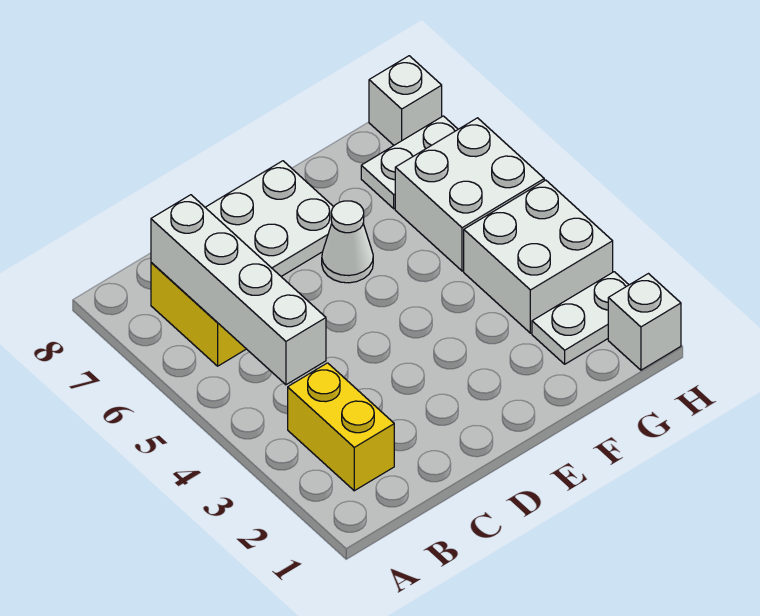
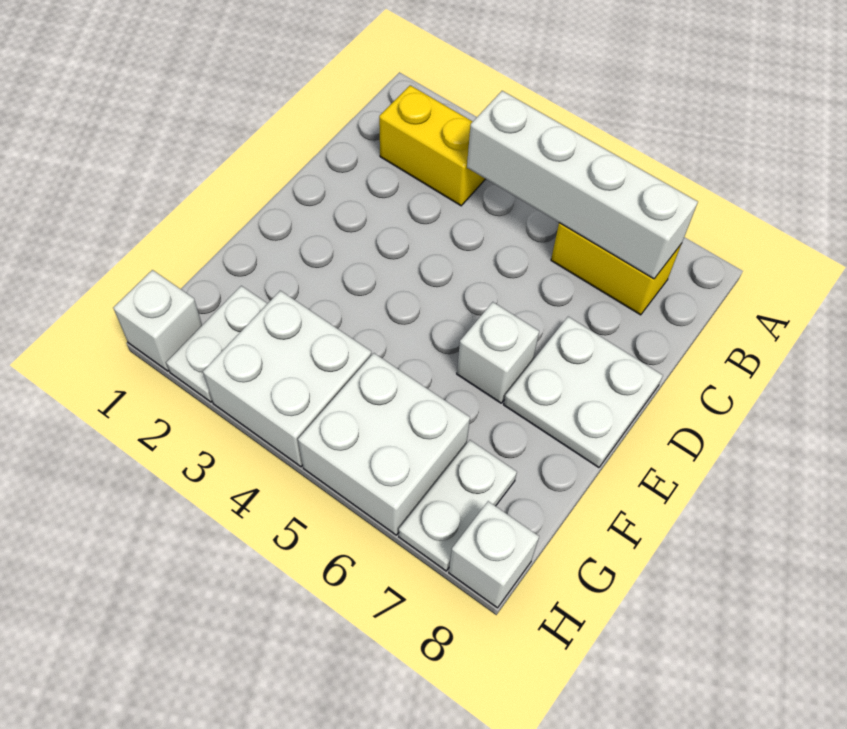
white 1x1 cone [322,201,373,283] -> white 1x1 brick [457,302,539,403]

